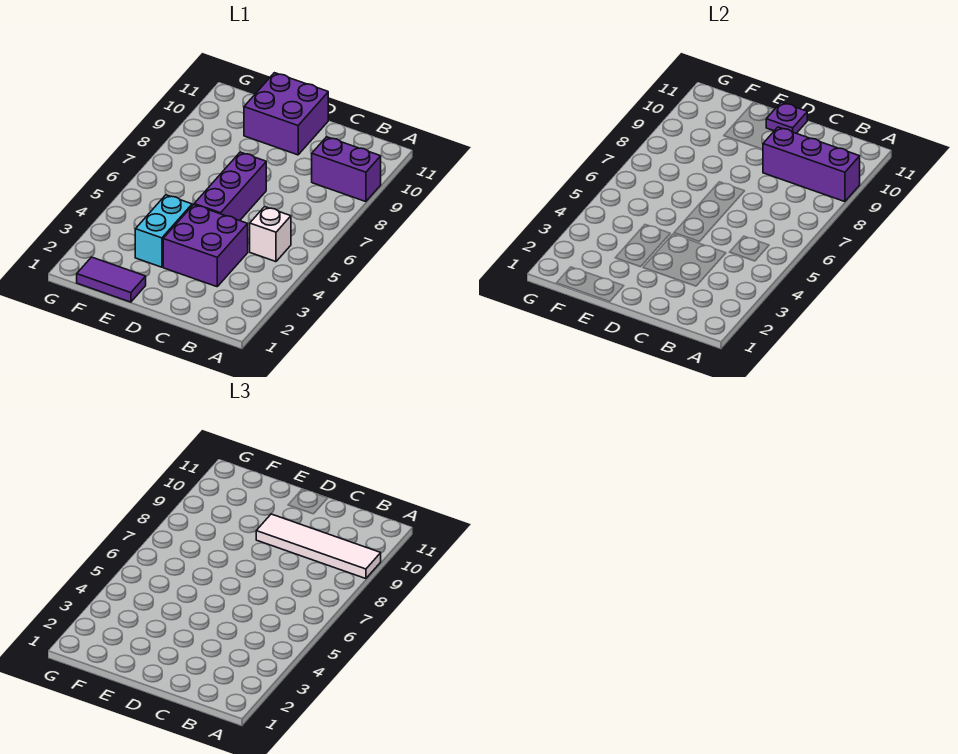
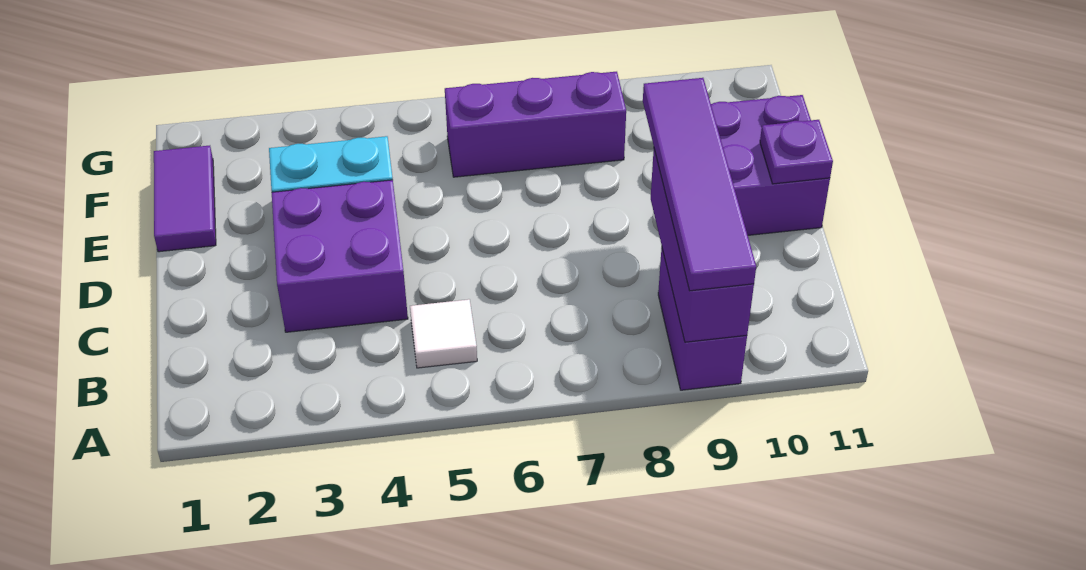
white 1x4 tile [256,514,381,579] -> purple 1x4 tile [643,78,756,291]
white 1x1 brick [250,207,291,262] -> white 1x1 tile [410,299,477,368]
purple 1x3 brick [194,152,266,221] -> purple 1x3 brick moved to [445,72,626,177]

